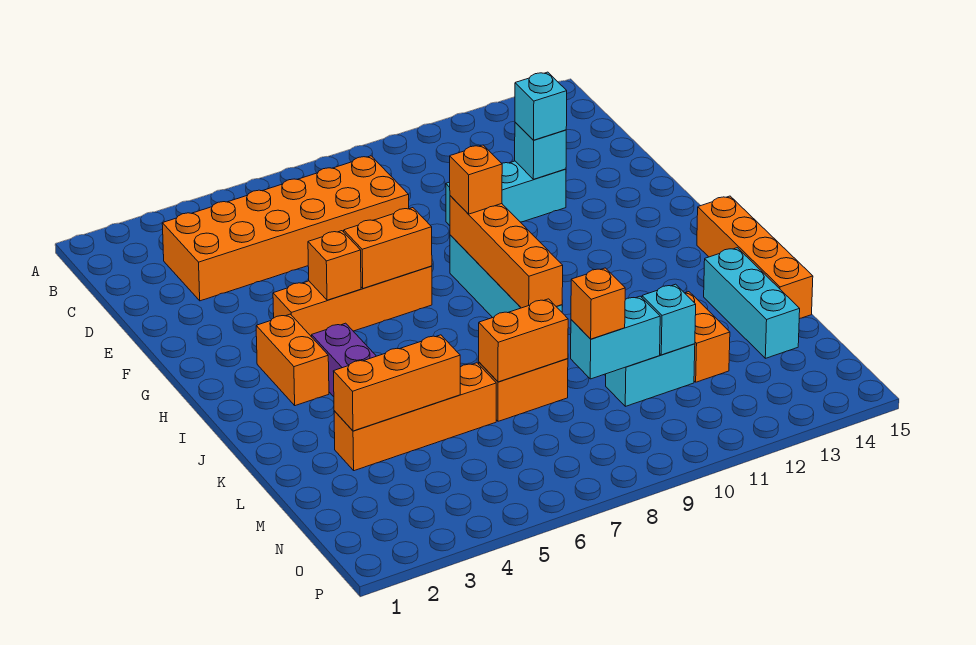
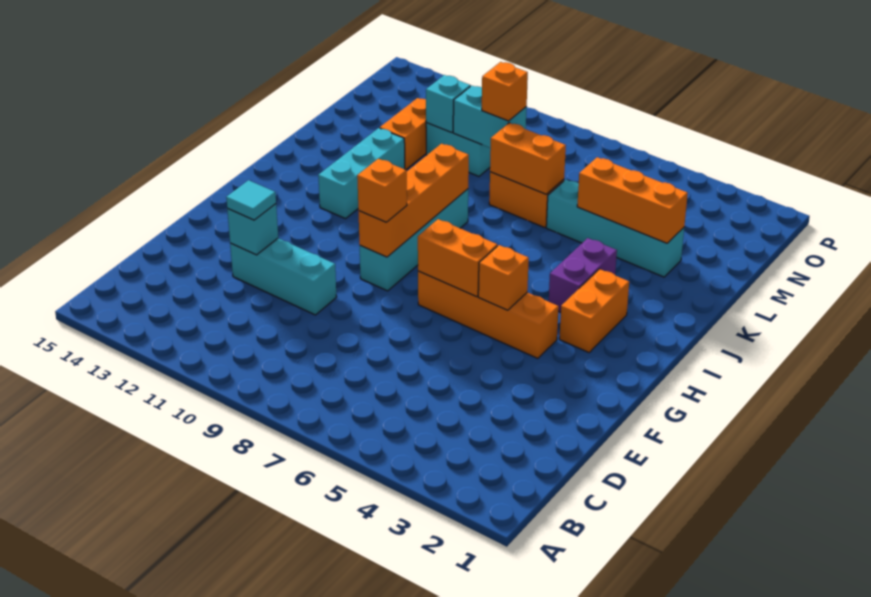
orange 2x6 brick [162,156,409,301] -> none
cyan 1x1 brick [515,72,567,140] -> cyan 1x1 tile [226,180,276,220]
orange 1x4 brick [697,196,813,319] -> none
cyan 1x3 brick [704,248,800,358] -> cyan 1x3 brick moved to [318,128,405,219]
orange 1x4 brick [334,363,496,471] -> cyan 1x4 brick [546,180,684,277]

